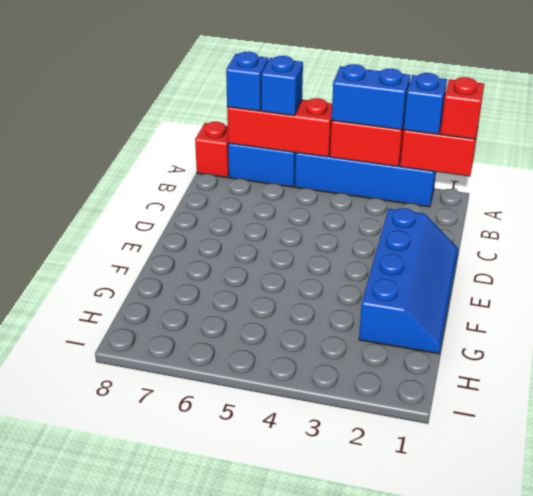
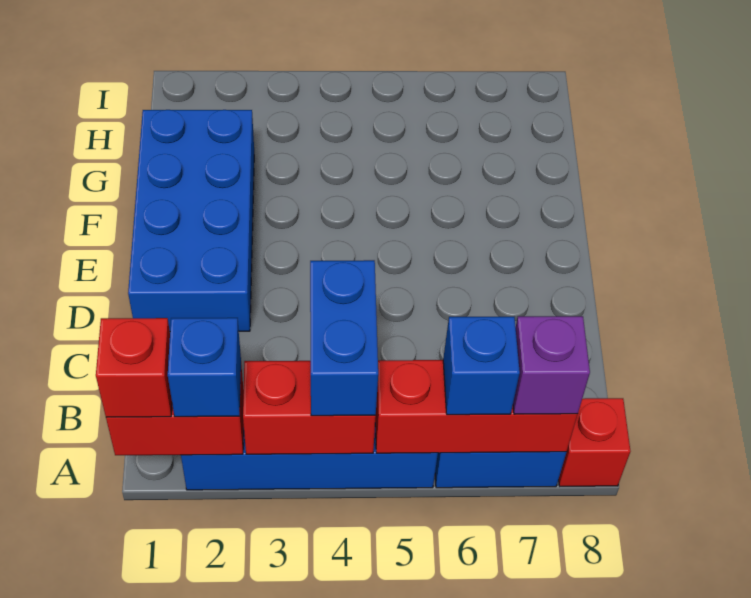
blue 1x2 brick [331,64,410,130] -> blue 1x2 brick turned to [310,260,378,416]
blue 1x1 brick [226,52,268,111] -> purple 1x1 brick [513,316,590,414]
blue 2x4 slope [359,208,458,354] -> blue 2x4 brick [128,110,254,331]

